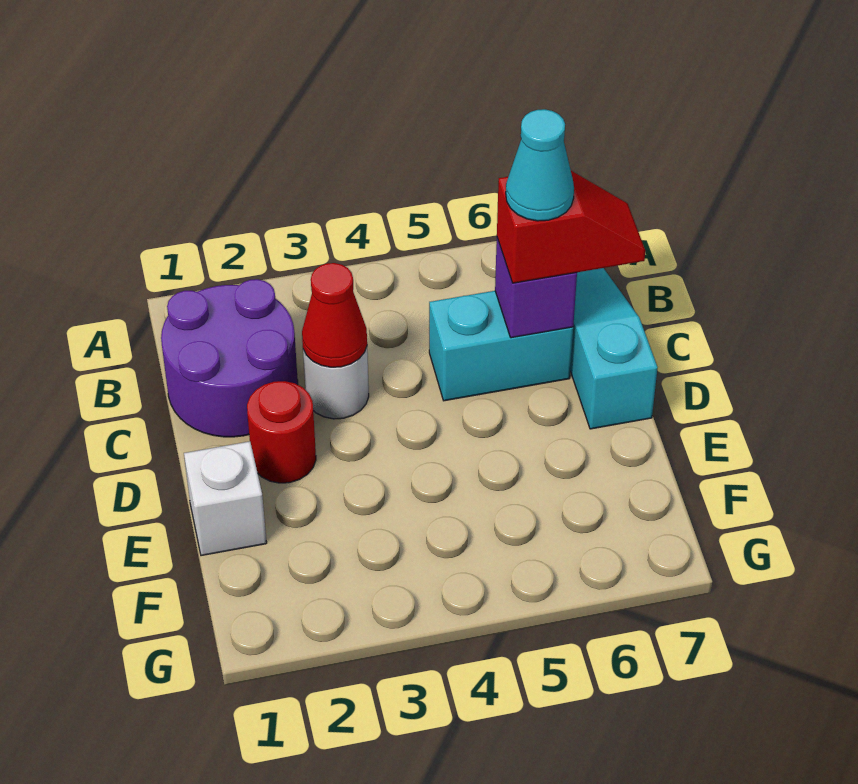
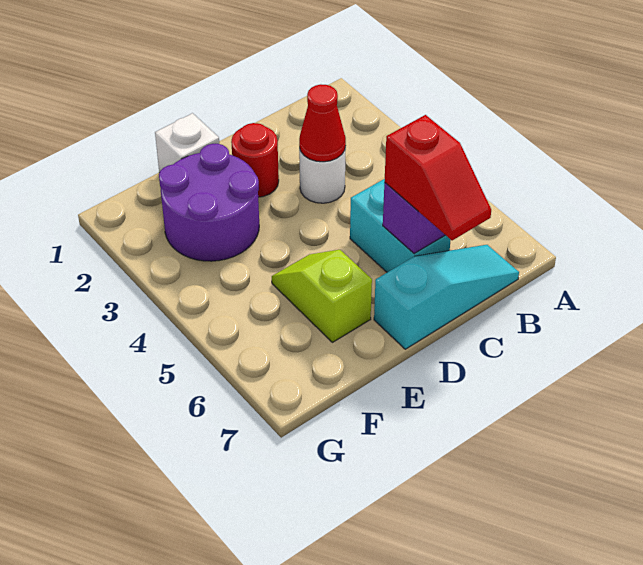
purple 2x2 round brick [161,279,298,437] -> purple 2x2 round brick moved to [159,144,259,261]
cyan 1x1 cone [506,109,574,221] -> none
none -> lime 1x2 slope [272,250,372,342]

